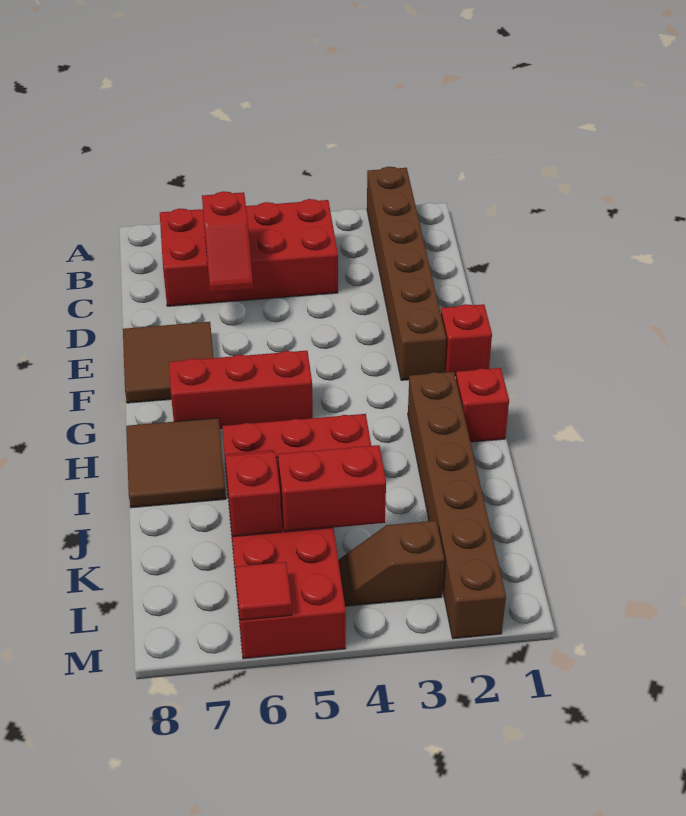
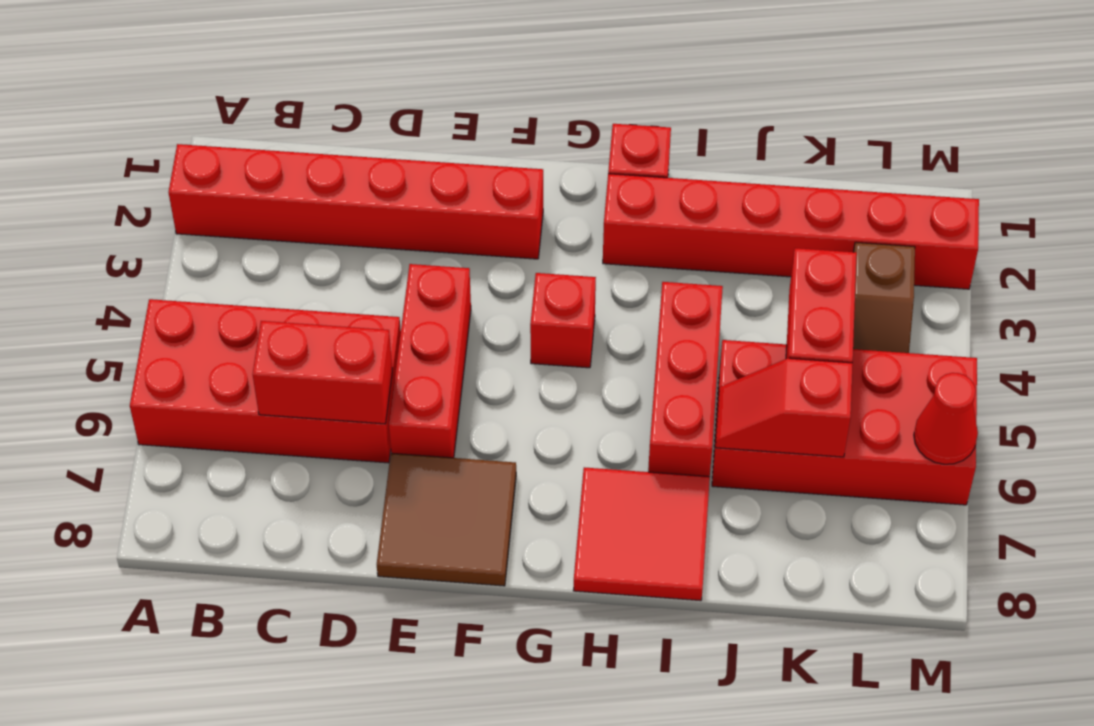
brown 1x6 brick [367,167,446,380] -> red 1x6 brick [169,144,543,259]
red 2x4 brick [160,199,338,306] -> red 2x4 brick turned to [130,299,401,463]
red 1x2 slope [202,191,253,293] -> red 1x2 brick [253,321,392,424]
red 1x1 brick [441,304,492,376] -> red 1x1 brick moved to [530,273,596,368]
red 1x3 brick [169,351,313,429] -> red 1x3 brick moved to [389,264,471,458]
brown 1x6 brick [408,372,506,639] -> red 1x6 brick [603,174,979,289]
brown 2x2 tile [126,418,226,508] -> red 2x2 tile [573,467,710,601]
red 1x1 tile [235,562,292,620] -> red 1x1 cone [914,373,978,464]

